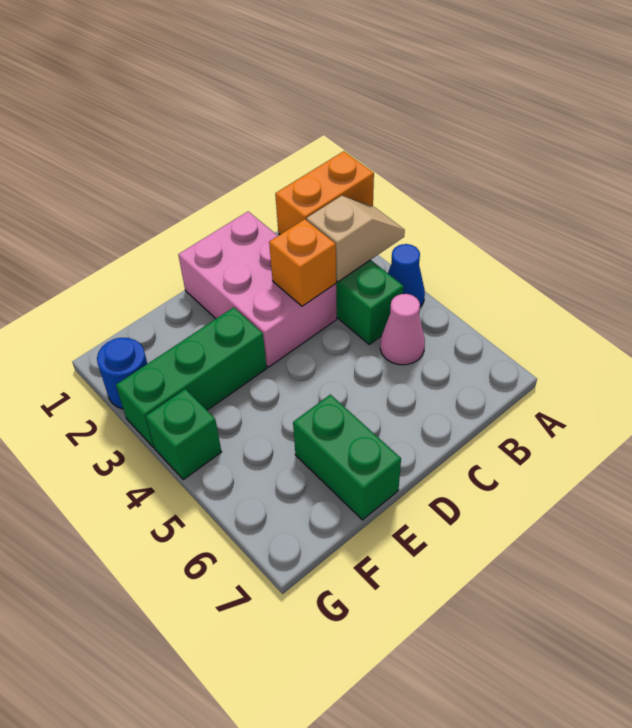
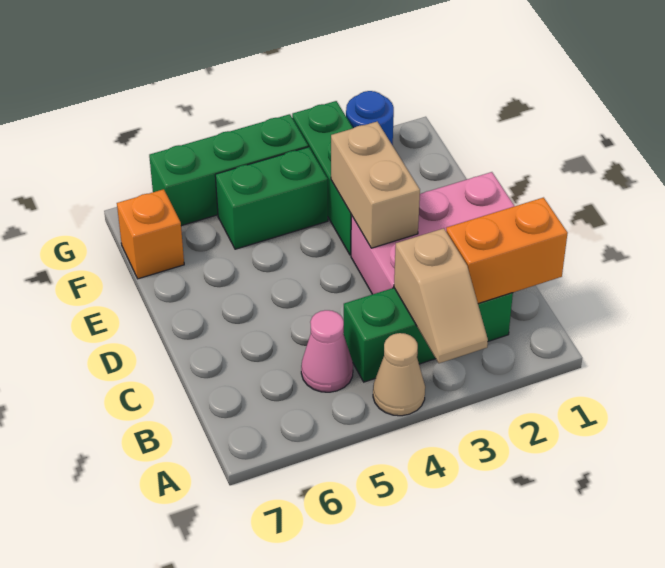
orange 1x2 brick [275,151,374,234] -> orange 1x2 brick turned to [446,198,568,304]
blue 1x1 cone [388,244,425,307] -> tan 1x1 cone [373,333,425,416]
orange 1x1 brick [269,219,336,306] -> orange 1x1 brick moved to [117,189,184,279]
none -> tan 1x2 brick [331,122,420,248]
green 1x2 brick [293,394,401,520] -> green 1x2 brick moved to [215,147,328,249]
green 1x1 brick [146,389,221,480] -> green 1x3 brick [149,114,308,226]

